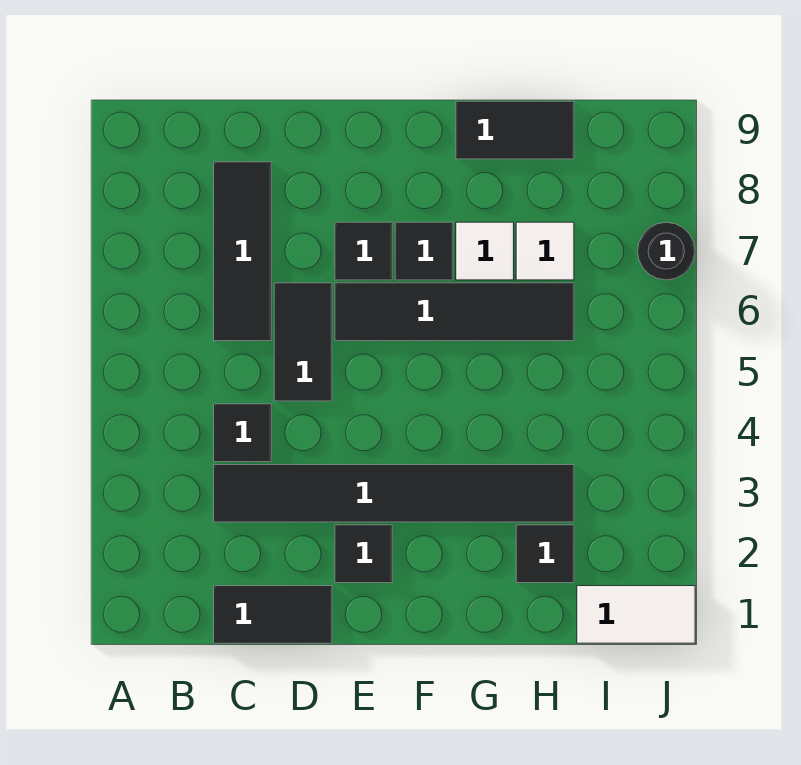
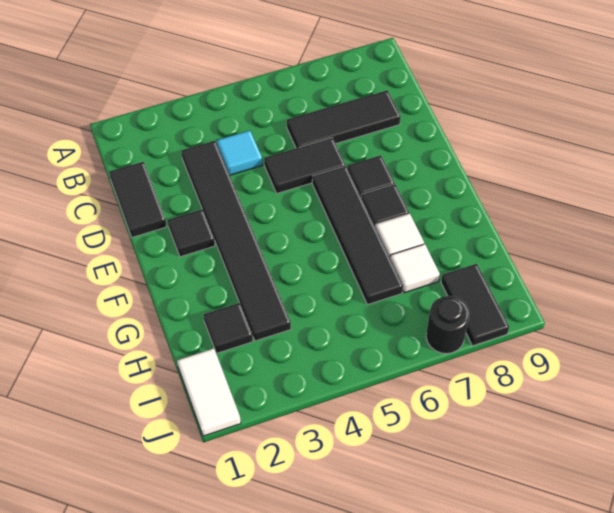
black 1x1 tile [214,404,271,462] -> cyan 1x1 tile [217,131,262,175]
black 1x2 tile [456,101,574,159] -> black 1x2 tile moved to [441,264,509,346]

